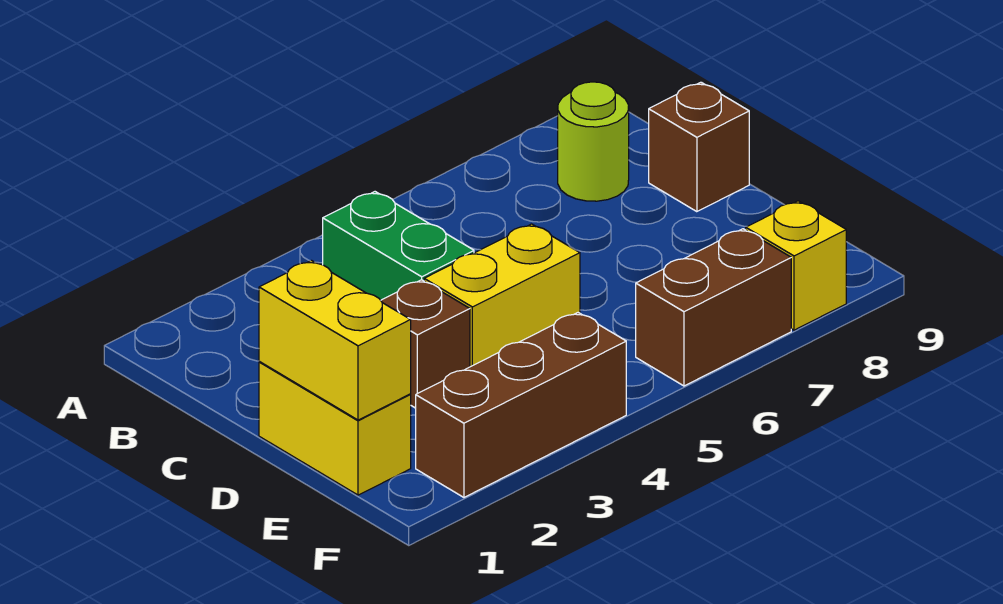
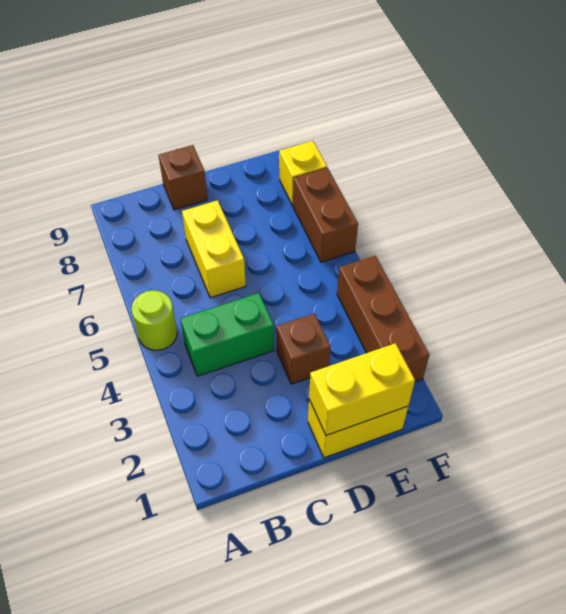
lime 1x1 round brick [558,82,629,201] -> lime 1x1 round brick moved to [131,290,177,350]
yellow 1x2 brick [424,224,580,367] -> yellow 1x2 brick moved to [182,200,246,298]

